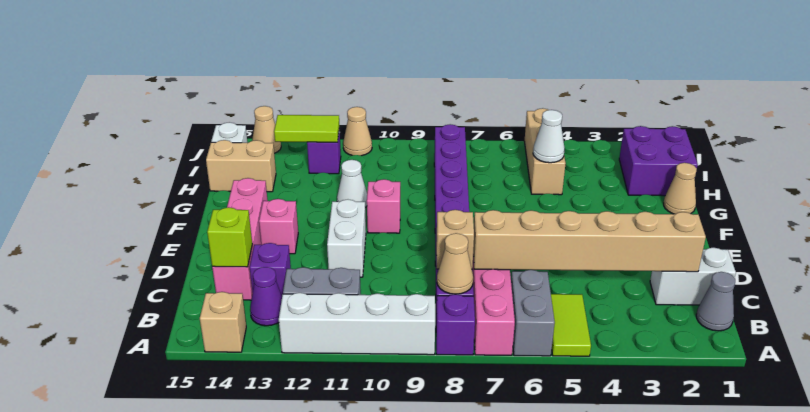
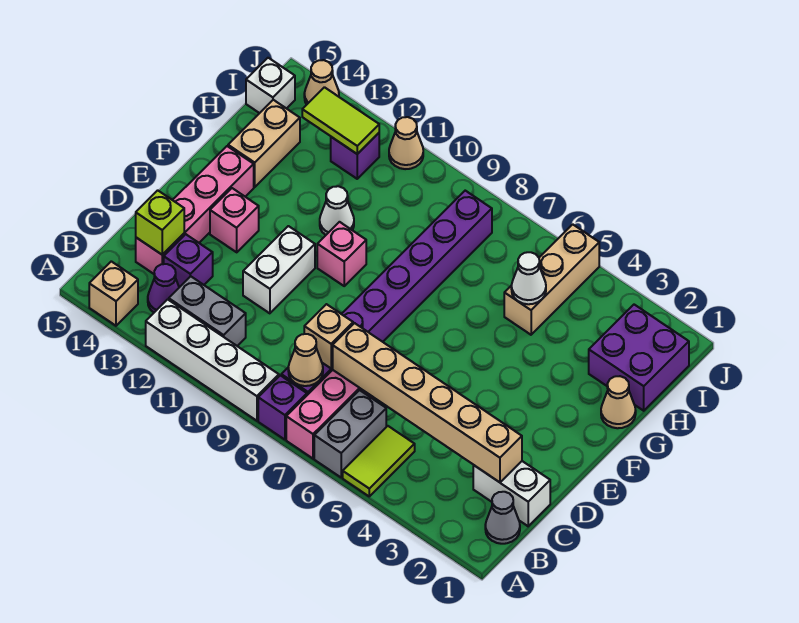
tan 1x2 brick [206,140,276,192] -> tan 1x2 brick turned to [228,100,300,187]

